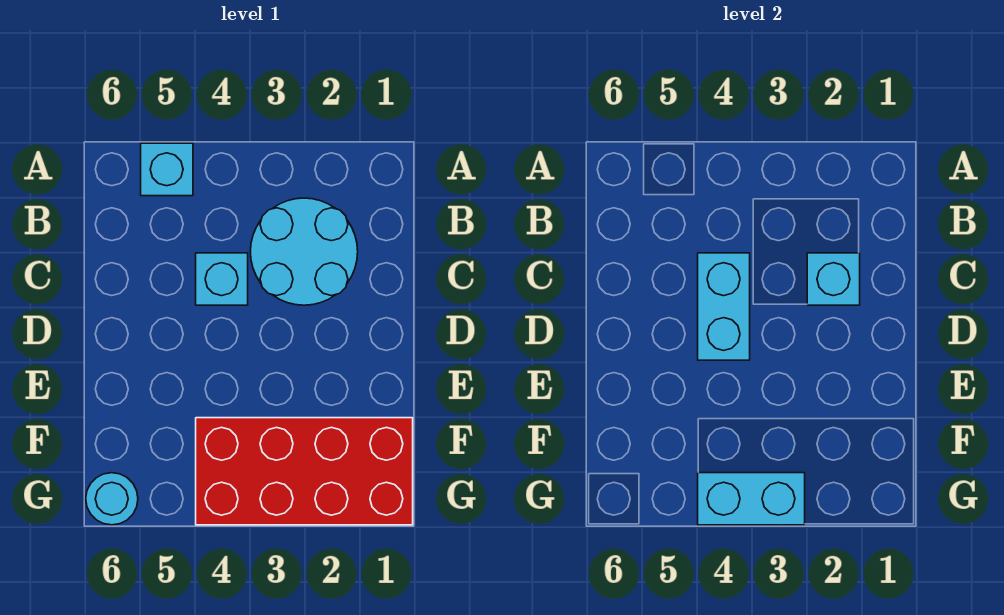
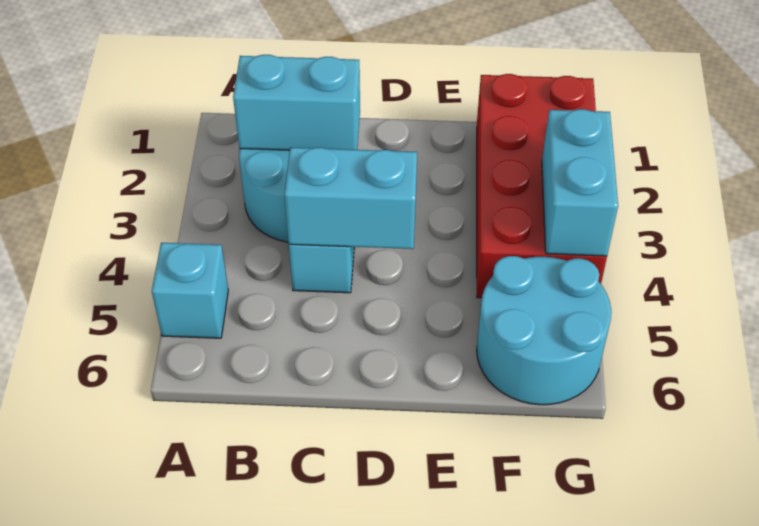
cyan 1x1 brick [807,253,860,305] -> cyan 1x2 brick [233,55,360,150]
cyan 1x1 round brick [86,473,138,525] -> cyan 2x2 round brick [477,256,611,405]

